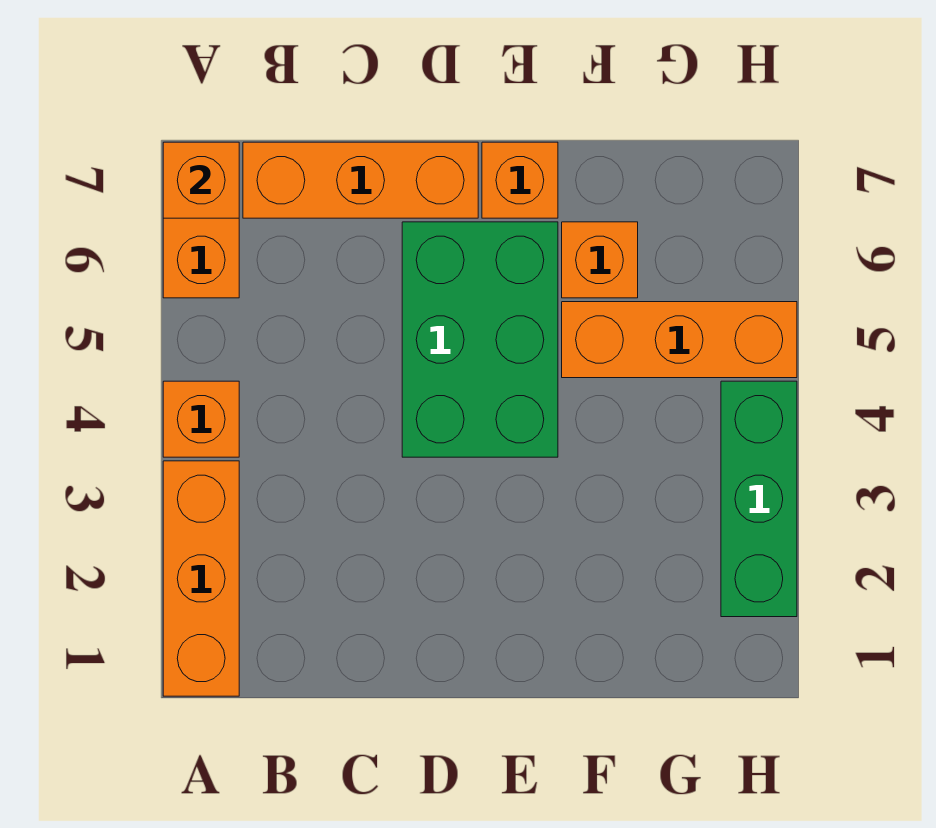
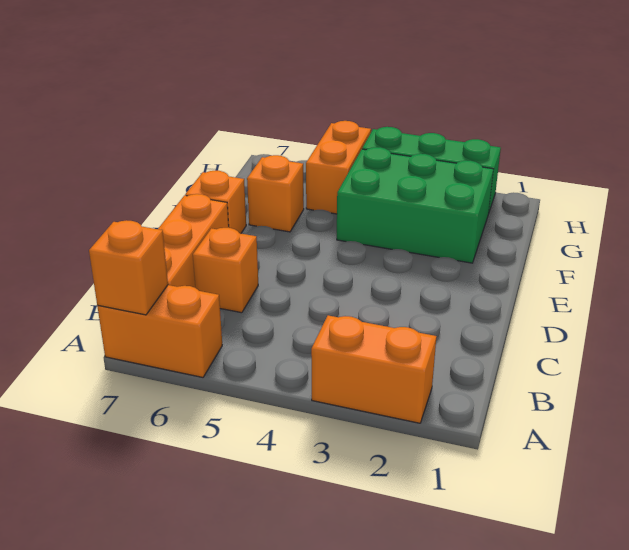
orange 1x3 brick [163,461,239,696] -> orange 1x2 brick [311,315,436,423]
orange 1x1 brick [163,381,239,457] -> orange 1x1 brick moved to [193,228,258,313]
green 2x3 brick [402,222,558,457] -> green 2x3 brick moved to [337,147,493,263]
orange 1x3 brick [562,302,797,378] -> orange 1x2 brick [306,121,371,214]

